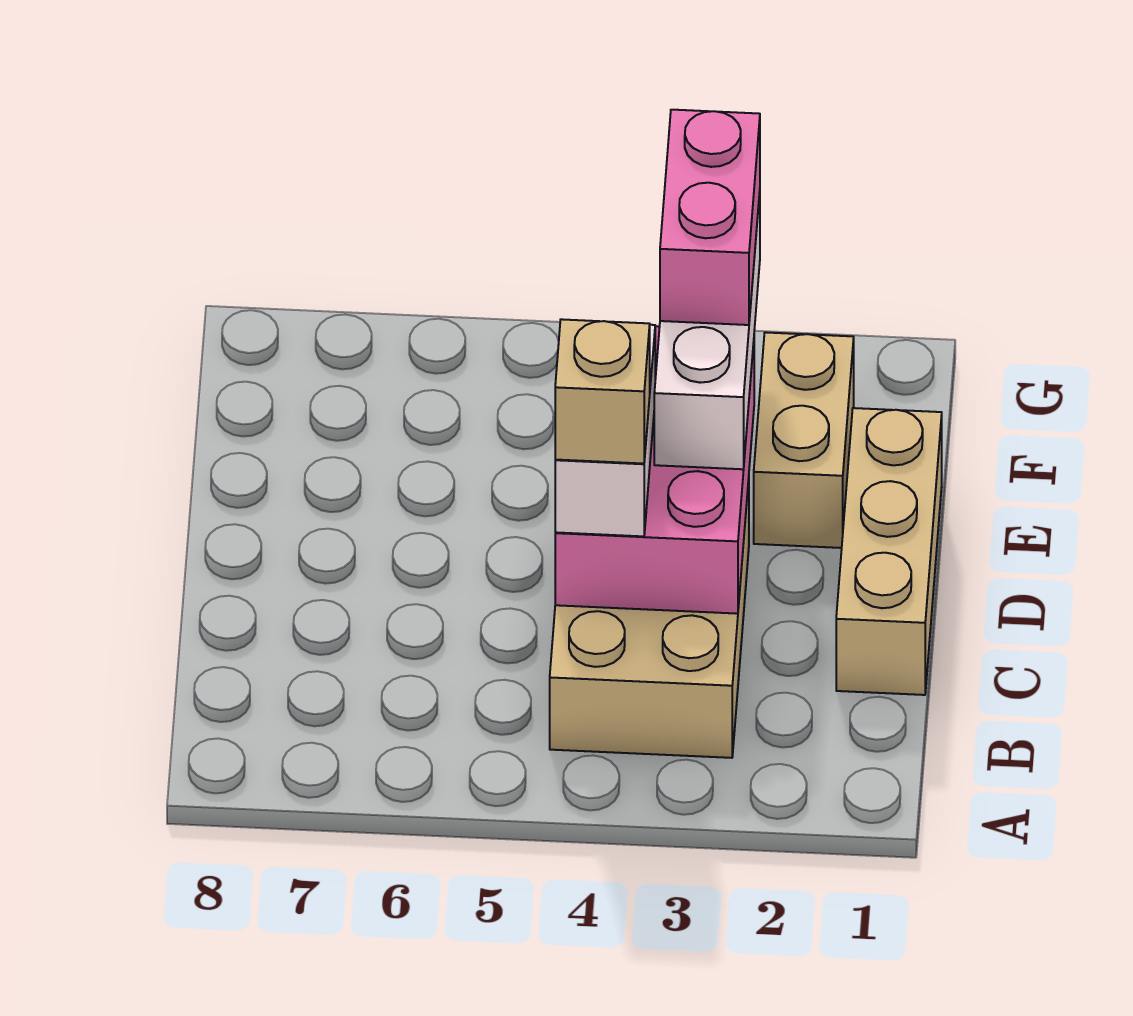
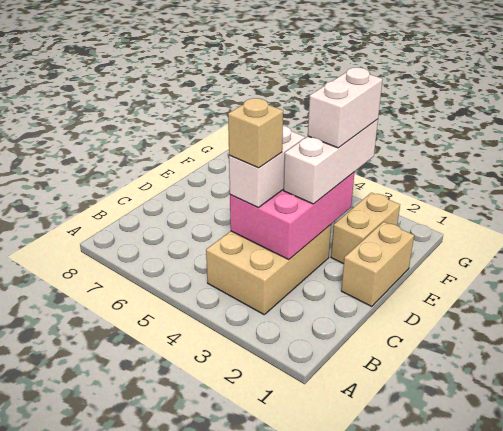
tan 1x3 brick [836,408,942,695] -> tan 1x2 brick [341,222,414,306]
pink 1x2 brick [660,110,760,325] -> white 1x2 brick [308,67,383,148]

